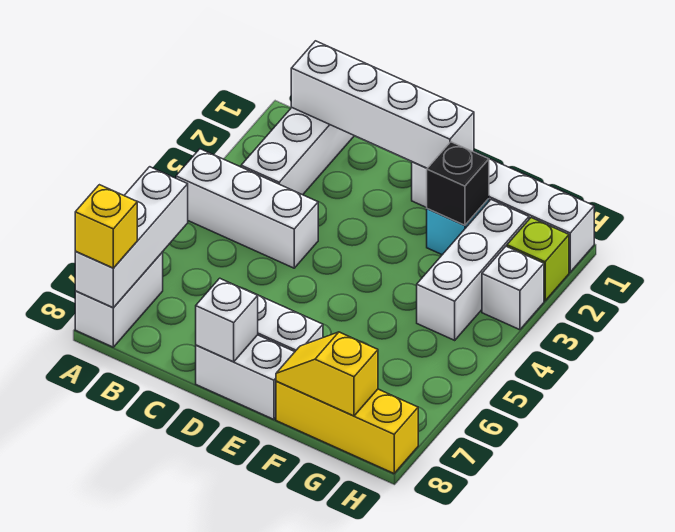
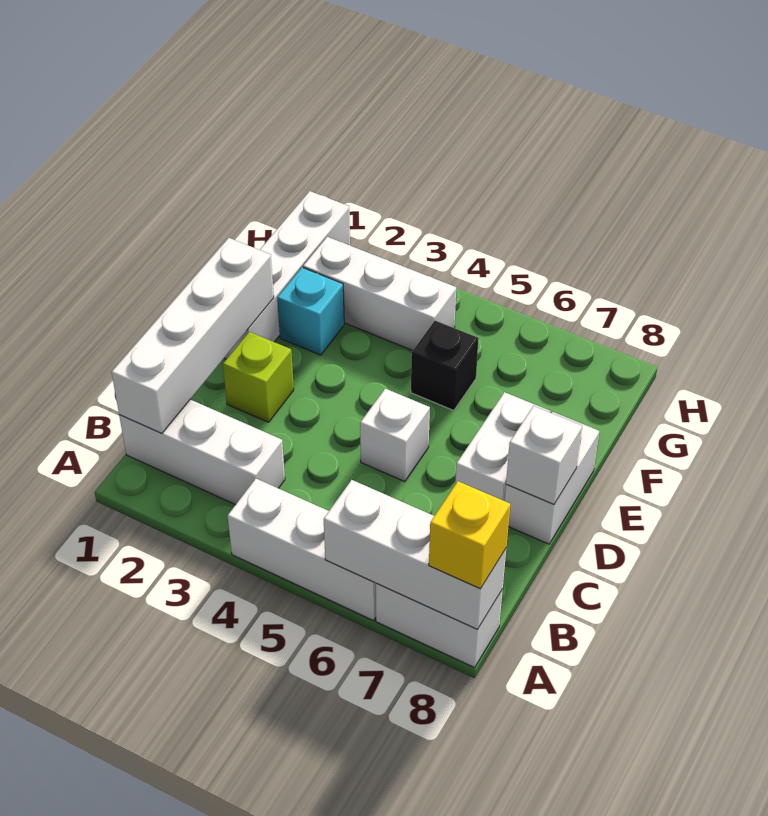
white 1x3 brick [176,149,318,268] -> white 1x3 brick turned to [228,479,376,620]
black 1x1 brick [427,142,489,225] -> black 1x1 brick moved to [411,321,479,411]
yellow 1x3 brick [276,381,418,473] -> none
yellow 1x2 slope [276,332,378,416] -> none
lime 1x1 brick [507,218,569,301] -> lime 1x1 brick moved to [223,332,294,422]
white 1x1 brick [482,246,544,330] -> white 1x1 brick moved to [360,389,430,482]

